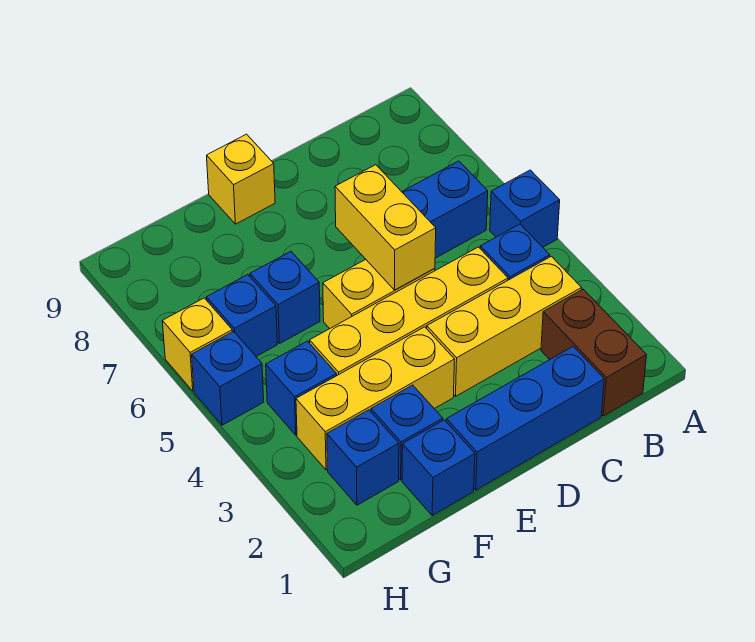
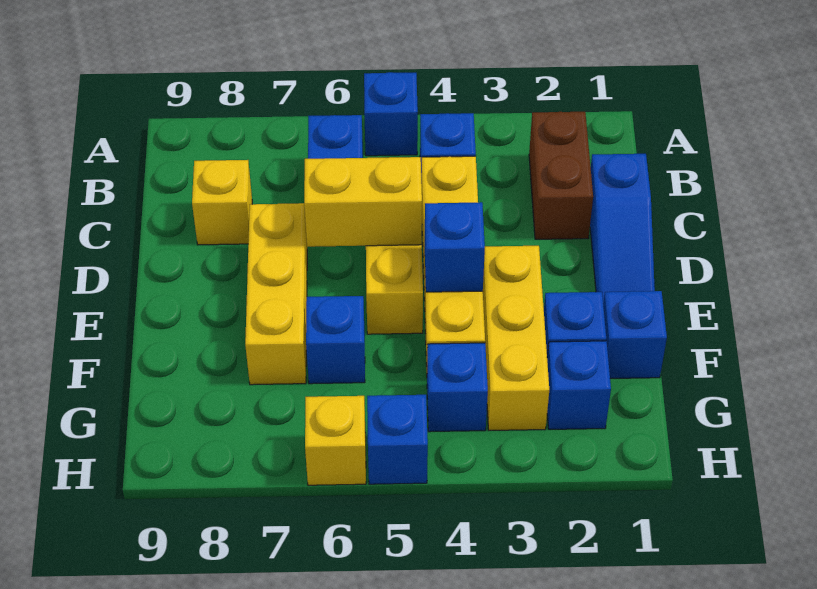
brown 1x2 brick [541,289,646,416] -> brown 1x2 brick turned to [529,112,593,239]
yellow 1x3 brick [427,256,582,396] -> yellow 1x3 brick moved to [245,203,307,385]
blue 1x3 brick [446,346,604,490] -> blue 1x3 slope [590,154,655,303]
yellow 1x1 brick [207,134,275,224] -> yellow 1x1 brick moved to [192,160,252,245]
blue 1x1 brick [206,275,277,356] -> blue 1x1 brick moved to [425,202,485,292]

